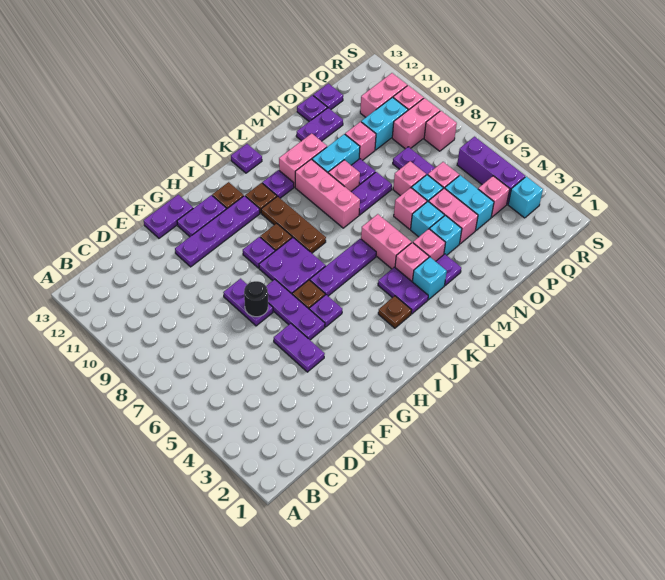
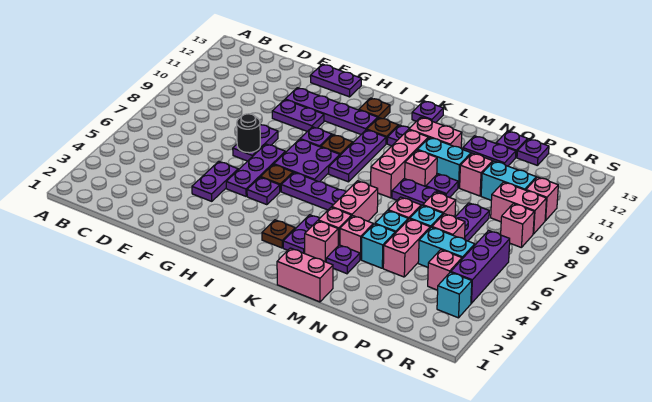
purple 1x2 plate [177,195,226,237] -> purple 1x2 plate moved to [272,100,324,131]
brown 1x3 plate [261,196,326,253] -> purple 1x3 plate [329,130,386,182]
cyan 1x1 brick [412,257,447,300] -> pink 1x1 brick [305,221,338,262]
cyan 1x2 brick [445,175,494,230] -> cyan 1x2 brick turned to [418,227,475,267]
pink 1x2 brick [360,73,407,117] -> pink 1x2 brick moved to [277,248,333,302]

